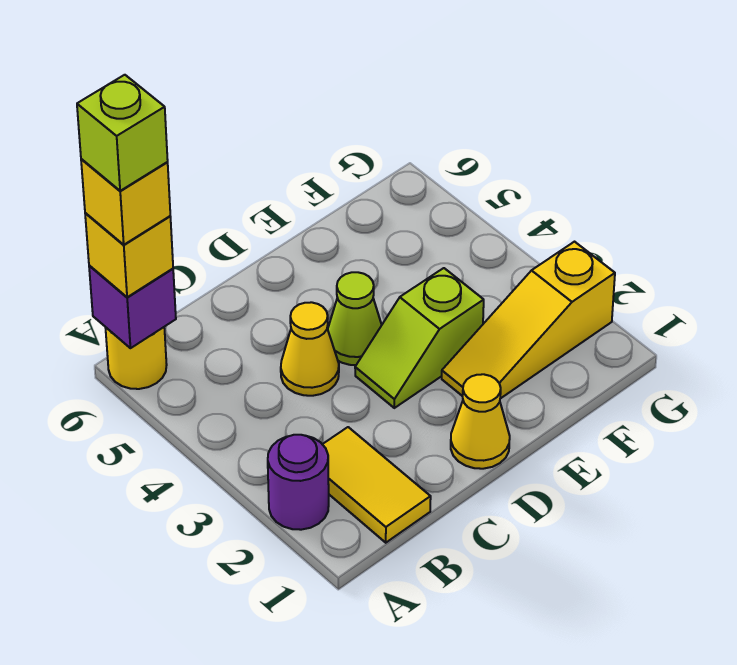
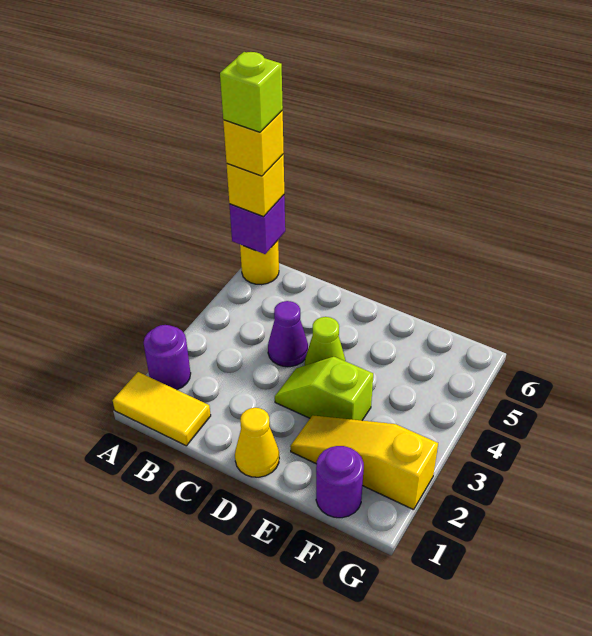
yellow 1x2 tile [322,427,431,543] -> yellow 1x2 tile turned to [113,372,211,446]
yellow 1x1 cone [281,302,339,396] -> purple 1x1 cone [268,301,308,367]
none -> purple 1x1 round brick [316,446,364,518]

